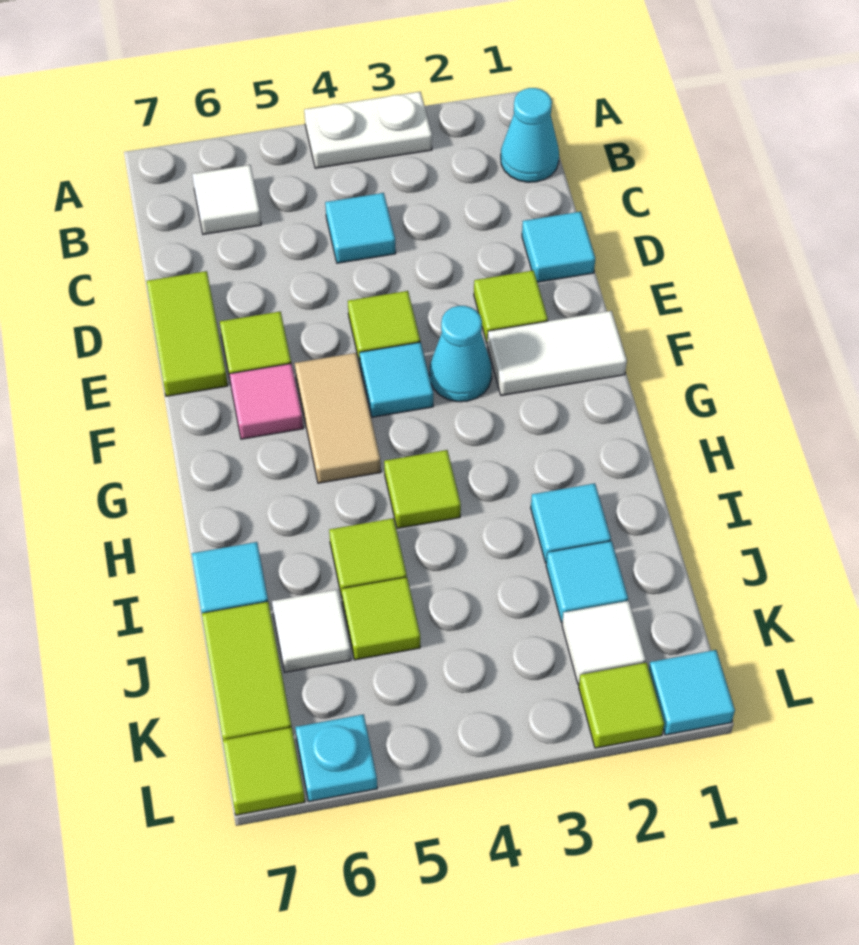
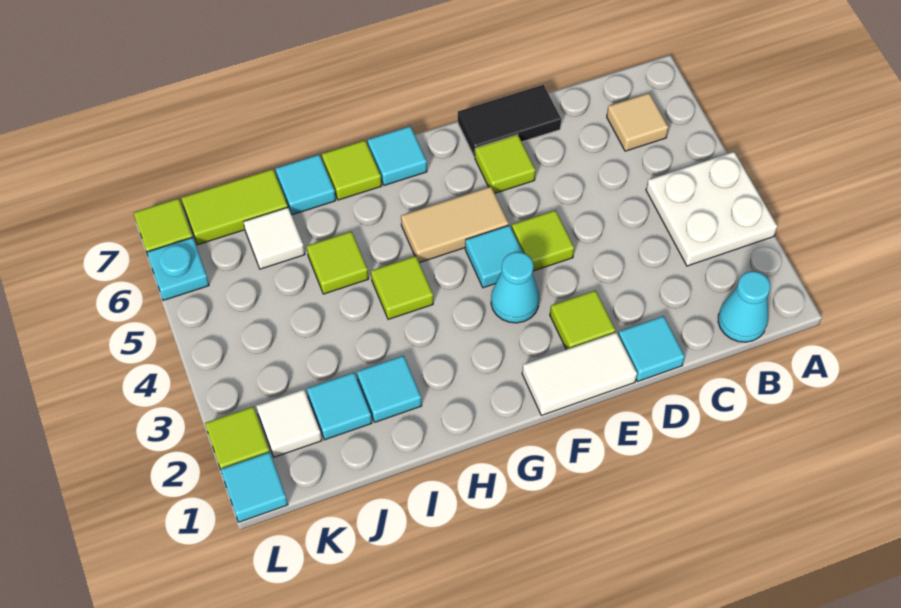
white 1x2 plate [304,92,432,168] -> white 2x2 plate [646,152,777,266]
white 1x1 tile [192,165,261,234] -> tan 1x1 tile [607,93,669,151]
cyan 1x1 tile [325,193,396,263] -> cyan 1x1 tile moved to [368,126,427,185]
lime 1x2 tile [147,271,228,396] -> black 1x2 tile [458,85,561,157]
white 1x2 tile [487,311,627,396] -> white 1x2 tile turned to [522,332,637,415]
pink 1x1 tile [229,363,303,439] -> none
lime 1x1 tile [341,577,420,660] -> lime 1x1 tile moved to [322,140,382,200]

